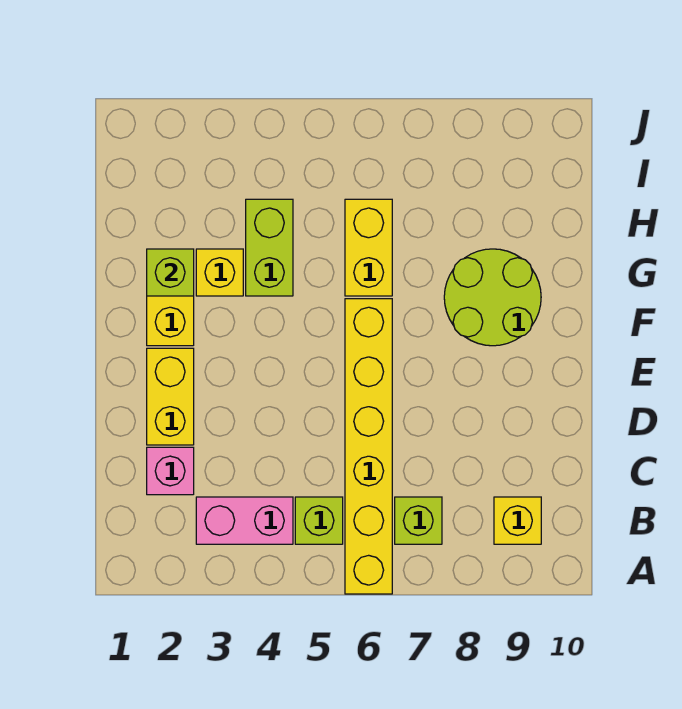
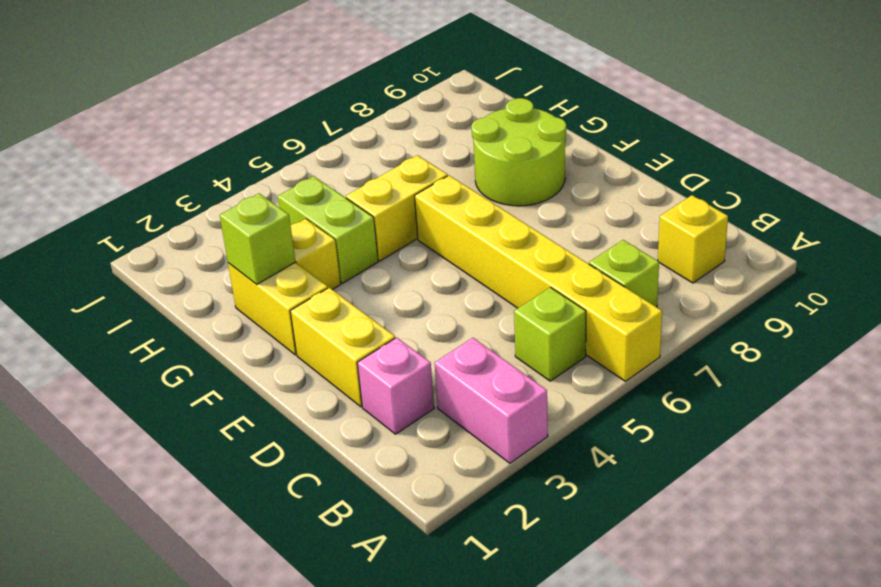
pink 1x2 brick [196,497,293,544] -> pink 1x2 brick turned to [435,338,548,463]
yellow 1x2 brick [345,199,392,296] -> yellow 1x2 brick turned to [346,155,448,261]

